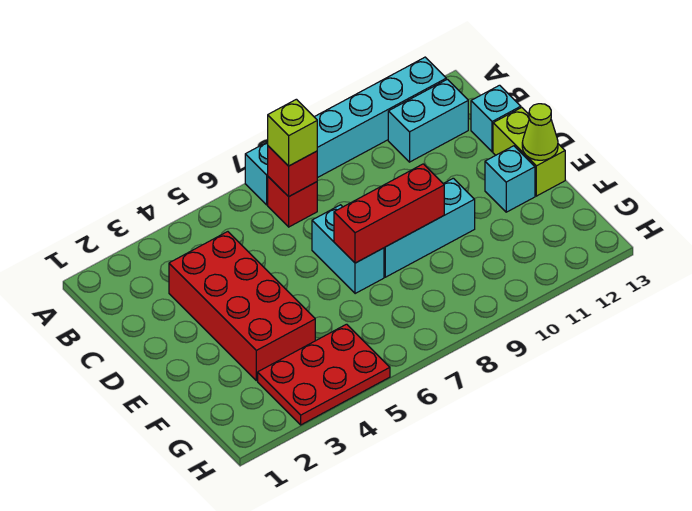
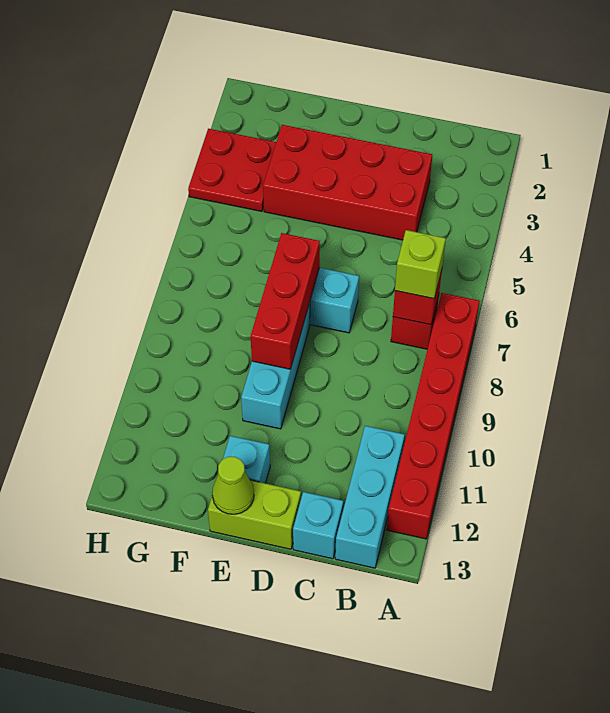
cyan 1x6 brick [245,57,446,205] -> red 1x6 brick [387,293,480,539]
cyan 1x2 brick [388,79,468,162] -> cyan 1x3 brick [335,426,405,568]
red 2x3 plate [258,324,390,425] -> red 2x2 plate [188,129,276,211]

